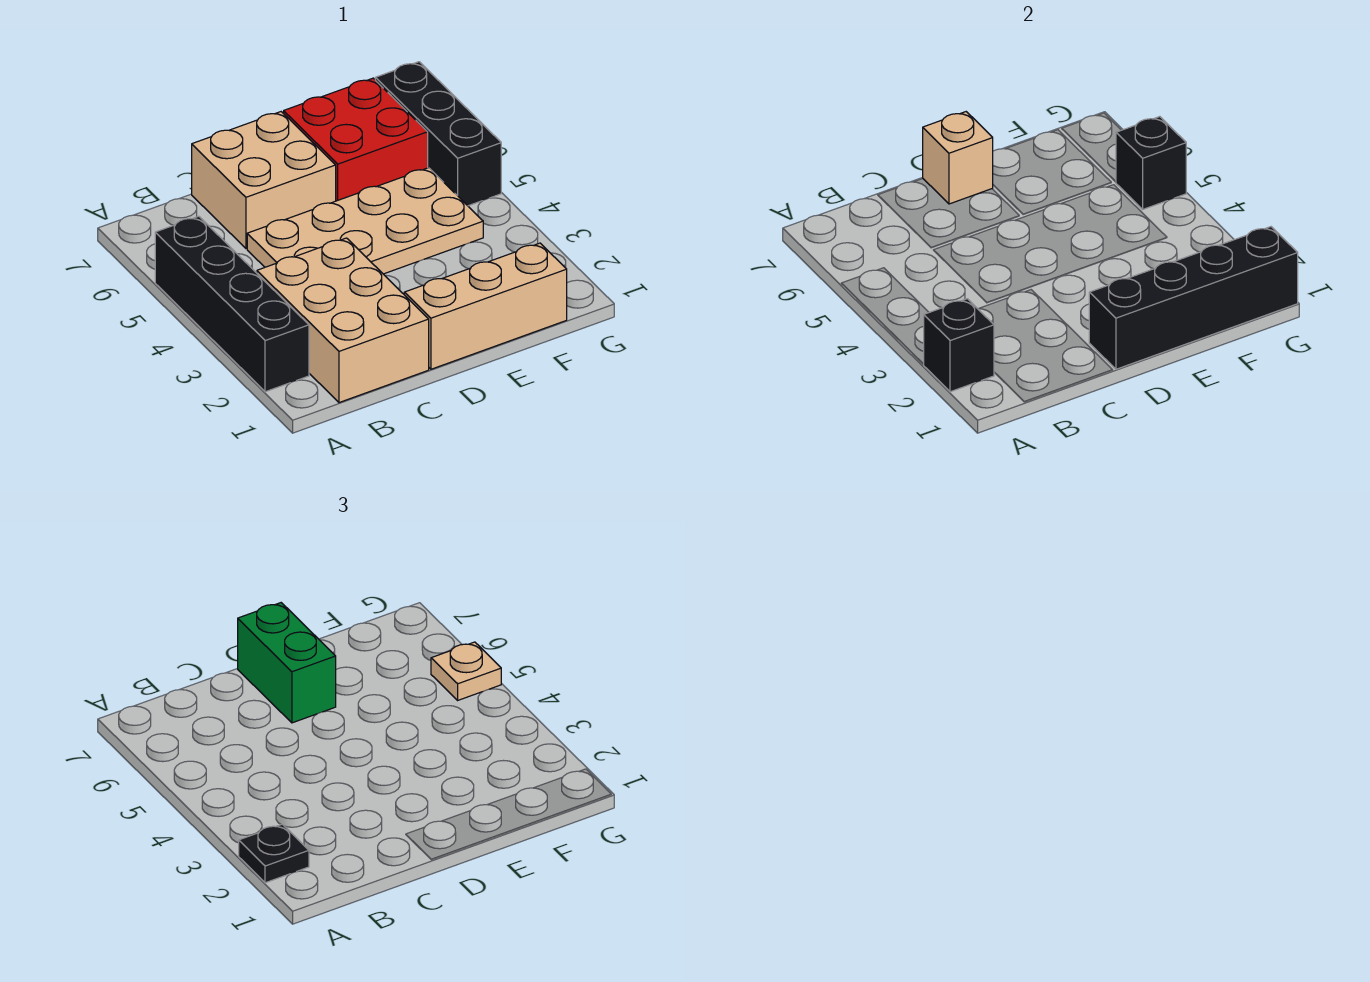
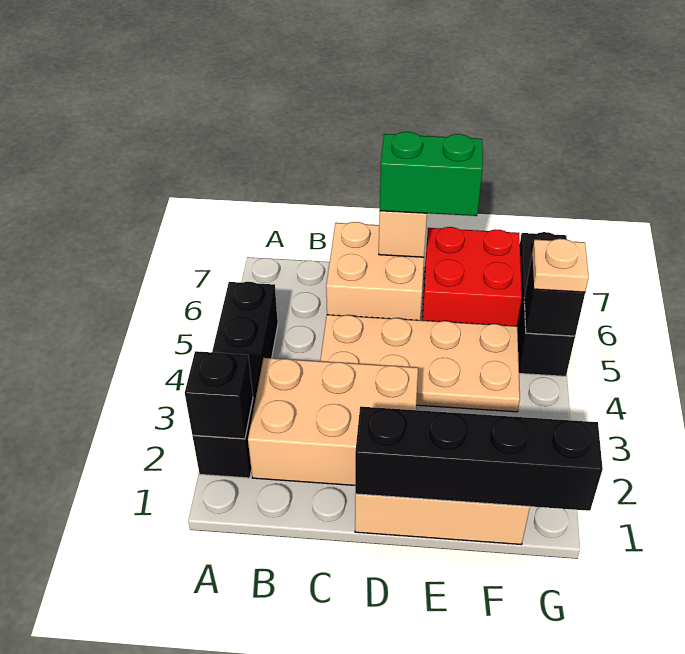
black 1x1 plate [239,824,309,883] -> none
tan 2x3 brick [257,238,429,403] -> tan 2x3 brick turned to [248,358,418,485]
green 1x2 brick [238,603,336,723] -> green 1x2 brick turned to [380,132,483,216]

